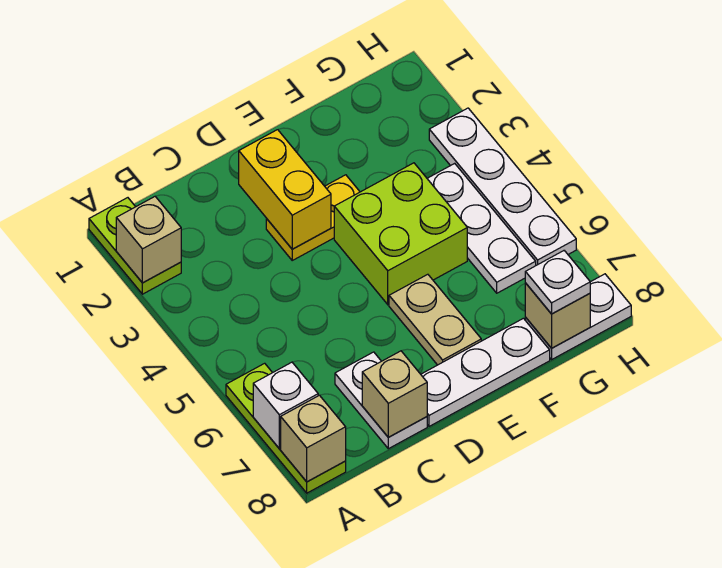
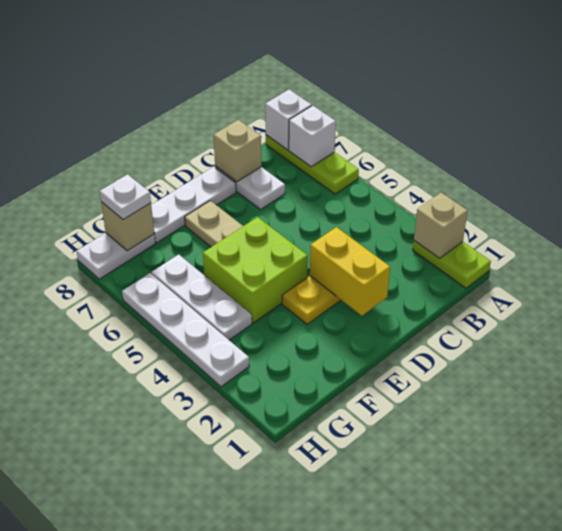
tan 1x1 brick [281,395,346,482] -> white 1x1 brick [265,90,312,150]

